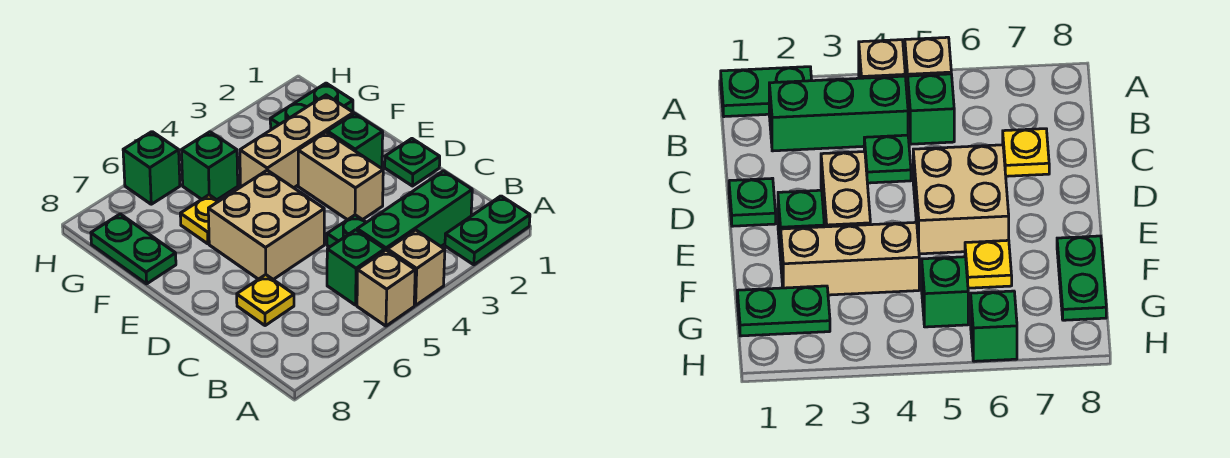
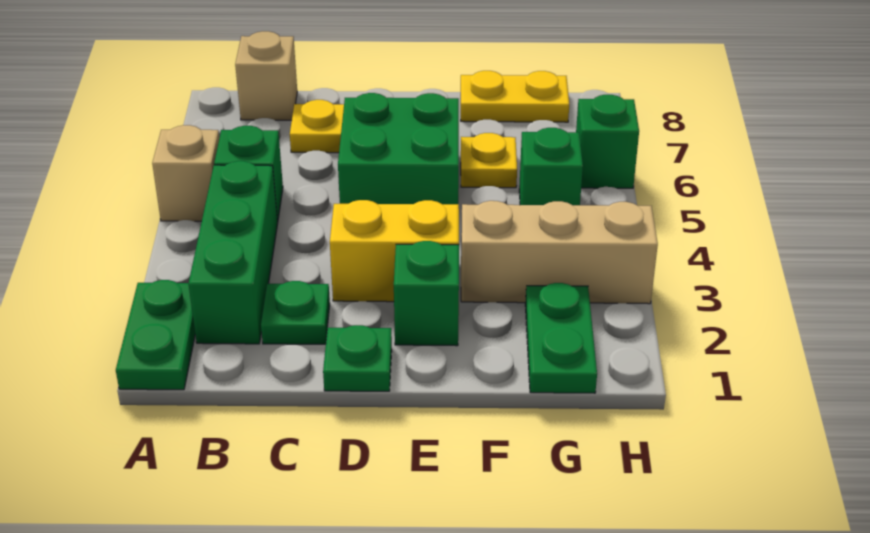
tan 1x1 brick [387,230,445,305] -> tan 1x1 brick moved to [235,31,297,120]
green 1x1 plate [327,215,366,247] -> green 1x1 plate moved to [261,281,330,344]
tan 1x2 brick [298,132,383,220] -> yellow 1x2 brick [330,200,459,302]
tan 2x2 brick [208,170,324,279] -> green 2x2 brick [338,93,459,204]
tan 1x3 brick [240,95,354,188] -> tan 1x3 brick turned to [461,201,658,304]
green 1x2 plate [91,214,176,284] -> yellow 1x2 plate [461,71,569,122]

